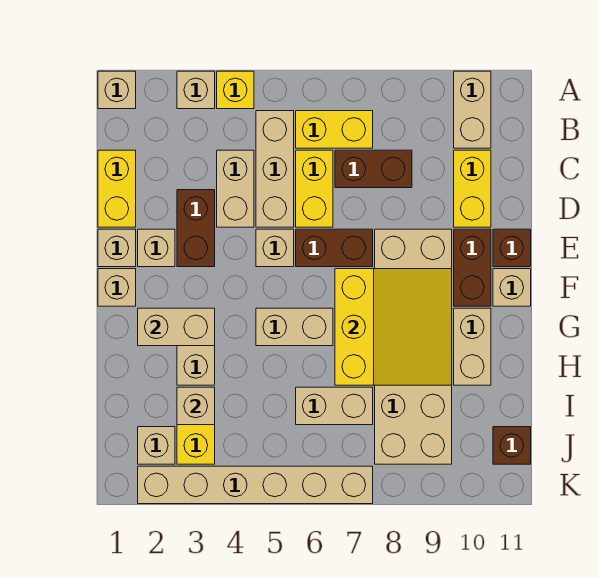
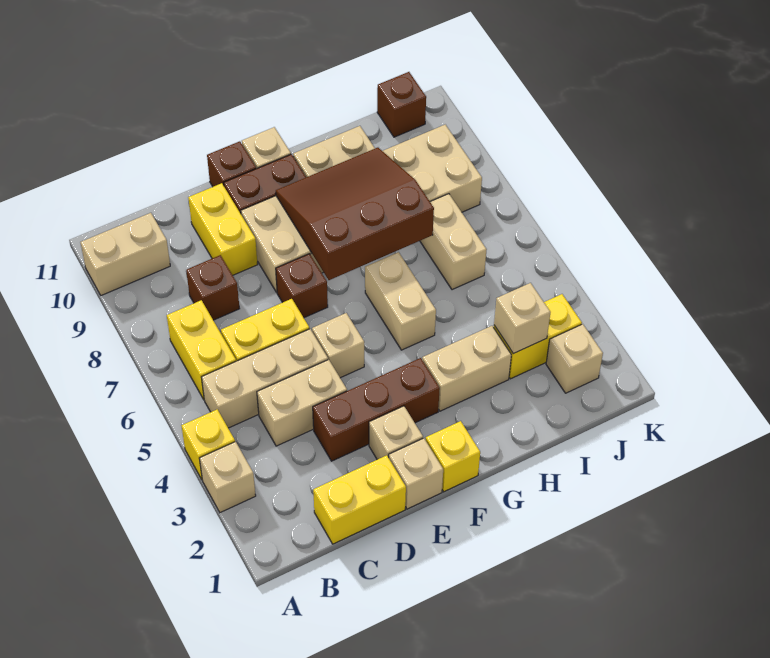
tan 1x1 brick [98,71,136,109] -> none
brown 1x2 brick [335,150,412,188] -> brown 1x1 brick [186,255,240,320]
yellow 1x2 brick [454,150,491,227] -> yellow 1x2 brick turned to [188,183,258,275]
brown 1x2 brick [177,190,215,267] -> brown 1x3 brick [313,358,440,461]
brown 1x2 brick [296,229,373,267] -> brown 1x1 brick [276,254,328,318]
tan 1x1 brick [98,269,136,306] -> yellow 1x1 brick [426,421,480,492]
yellow 3x3 slope [335,269,452,385] -> brown 3x3 slope [276,148,434,280]
tan 1x2 brick [138,308,215,346] -> none
tan 1x6 brick [138,466,373,504] -> none

